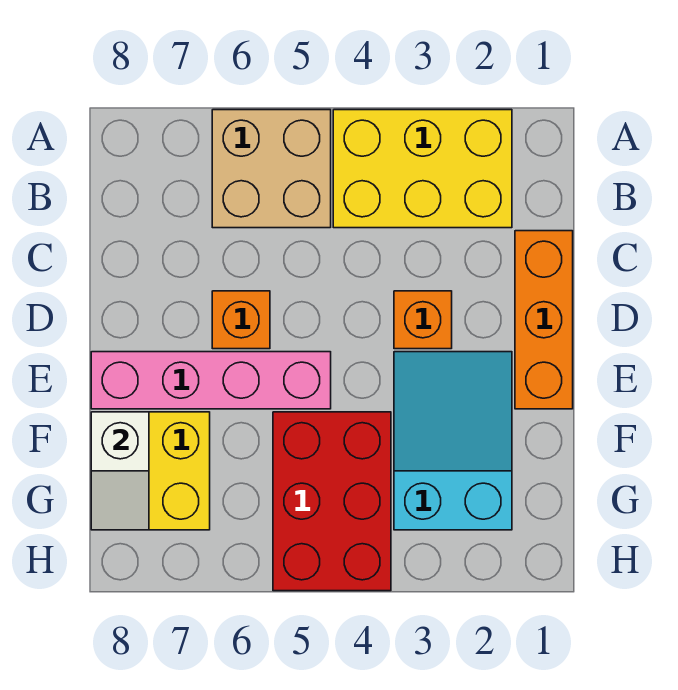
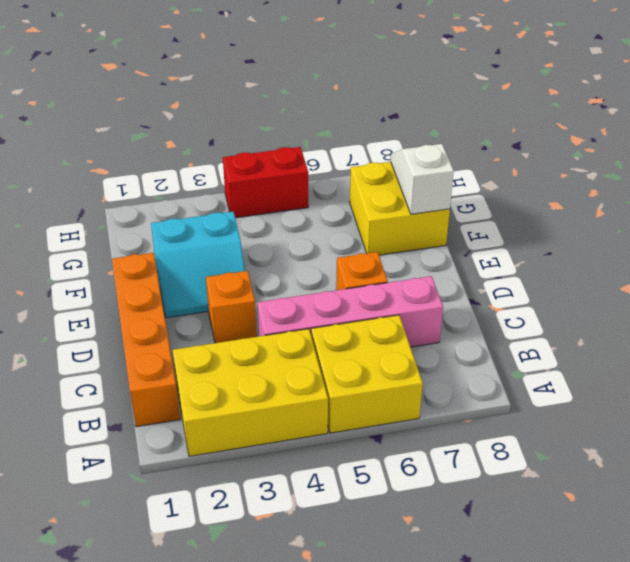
tan 2x2 brick [212,110,331,228] -> yellow 2x2 brick [311,315,423,433]
orange 1x3 brick [515,231,573,409] -> orange 1x4 brick [112,253,180,427]
cyan 2x3 slope [394,352,512,530] -> cyan 2x2 slope [151,212,245,318]
pink 1x4 brick [91,352,331,409] -> pink 1x4 brick moved to [258,276,443,347]
red 2x3 brick [273,412,391,591] -> red 1x2 brick [223,147,308,218]

